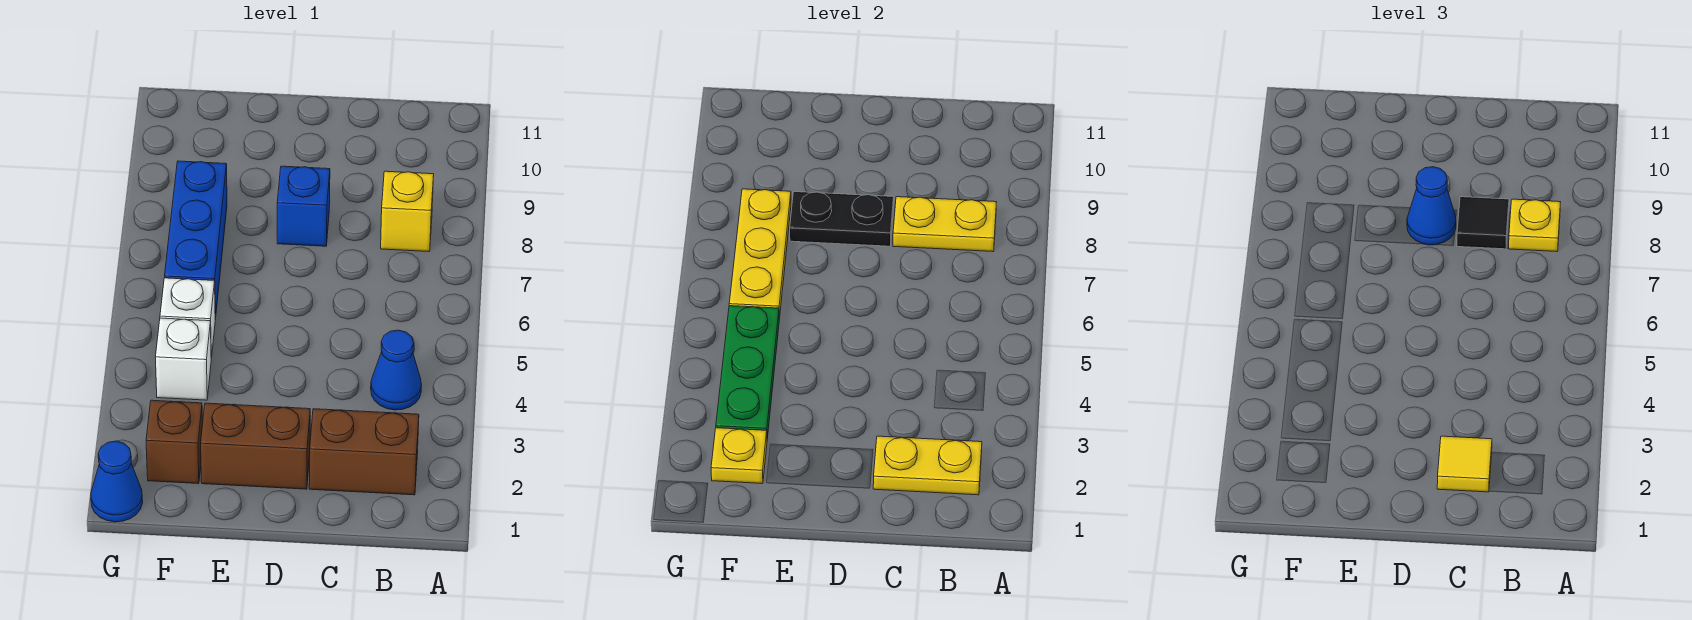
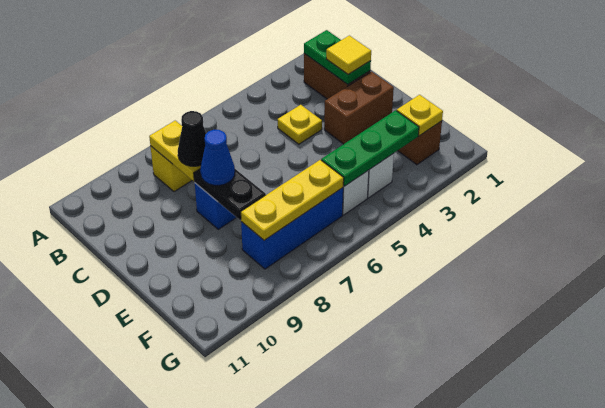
yellow 1x2 plate [873,436,982,495] -> green 1x2 plate [304,30,371,84]
blue 1x1 cone [371,330,422,410] -> none
yellow 1x1 plate [1509,199,1560,252] -> yellow 1x1 plate moved to [278,105,322,144]
black 1x1 tile [1457,197,1509,249] -> black 1x1 cone [178,111,206,166]
brown 1x2 brick [201,403,310,489] -> brown 1x2 brick turned to [324,72,394,144]
blue 1x1 cone [91,441,143,522] -> none

